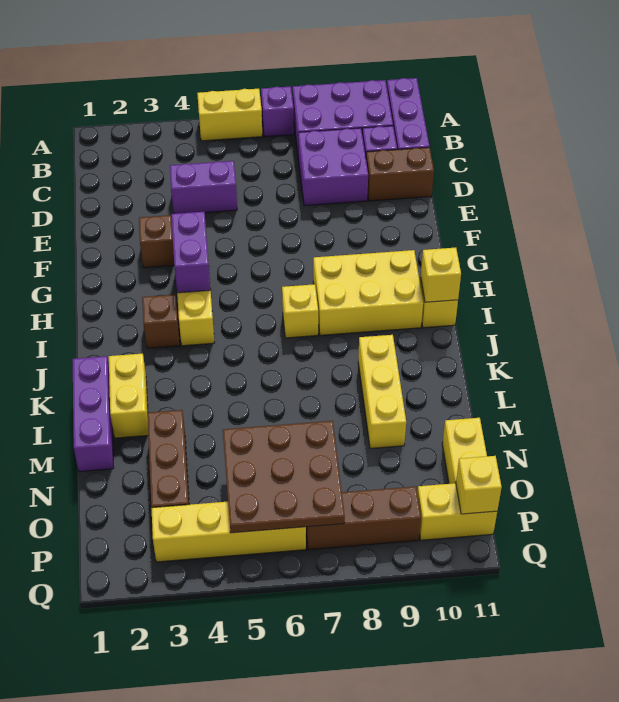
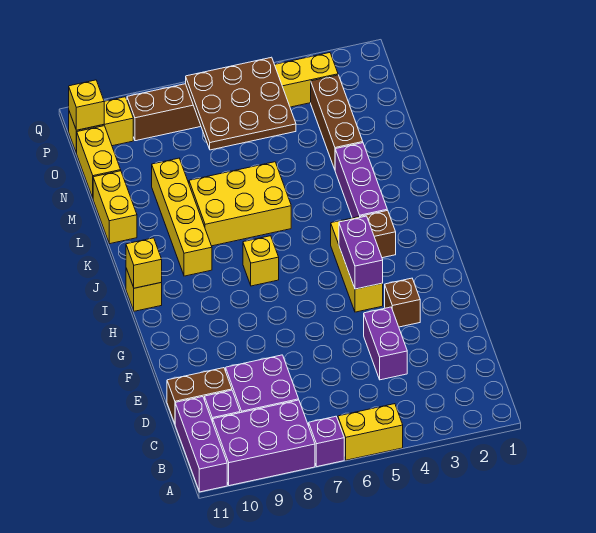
purple 1x2 brick [170,161,237,214] -> purple 1x2 brick turned to [364,307,407,380]
yellow 2x3 brick [313,250,423,335] -> yellow 2x3 brick moved to [189,162,291,246]
purple 1x3 brick [73,356,114,471] -> purple 1x3 brick moved to [335,143,387,218]
yellow 1x2 brick [109,354,148,438] -> yellow 1x2 brick moved to [93,171,137,244]
yellow 1x3 brick [358,335,406,449] -> yellow 1x4 brick [152,158,212,276]

